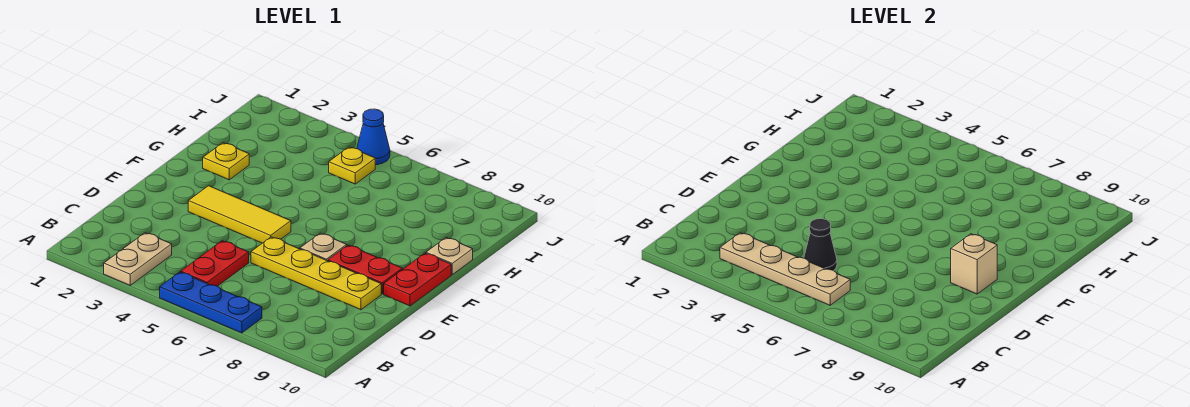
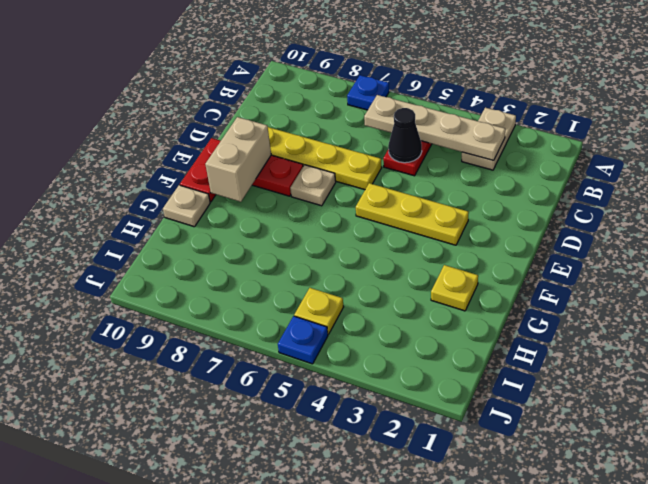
blue 1x3 plate [160,272,262,333] -> blue 1x1 plate [347,75,389,110]
yellow 1x3 tile [188,186,291,243] -> yellow 1x3 plate [356,183,469,245]
tan 1x1 brick [951,234,997,294] -> tan 1x2 brick [205,117,271,202]
blue 1x1 cone [357,109,390,165] -> blue 1x1 plate [278,316,328,364]

